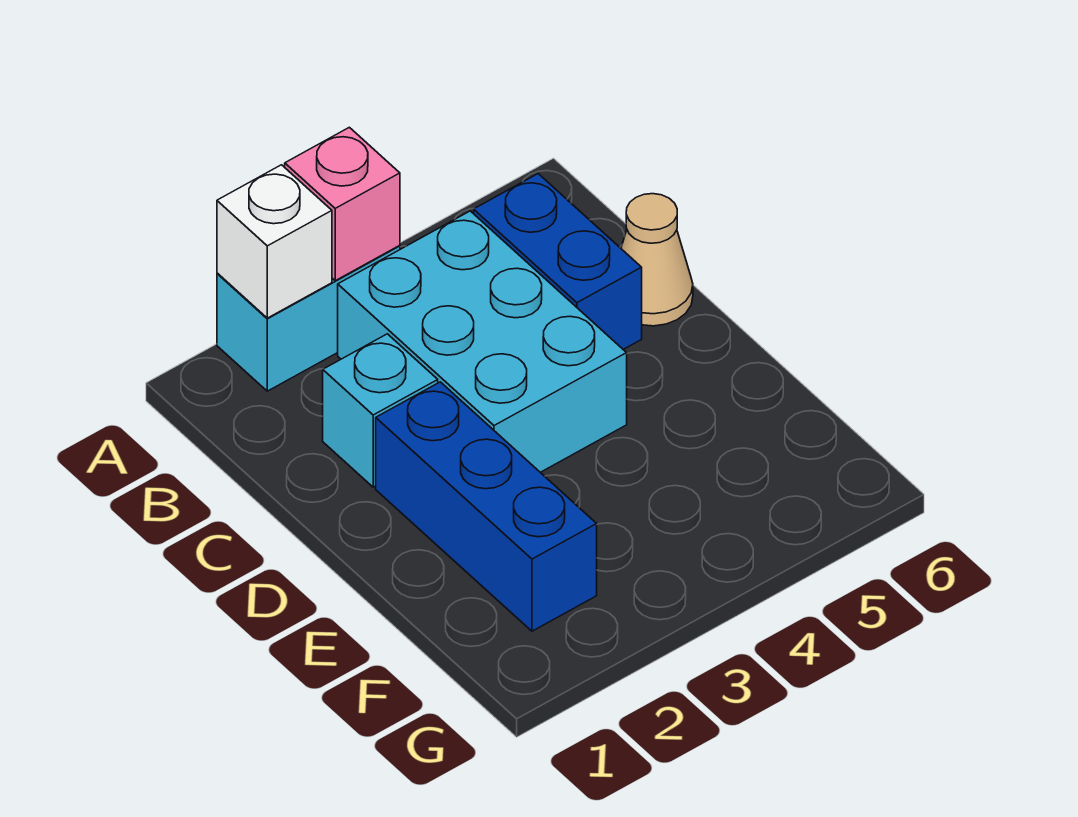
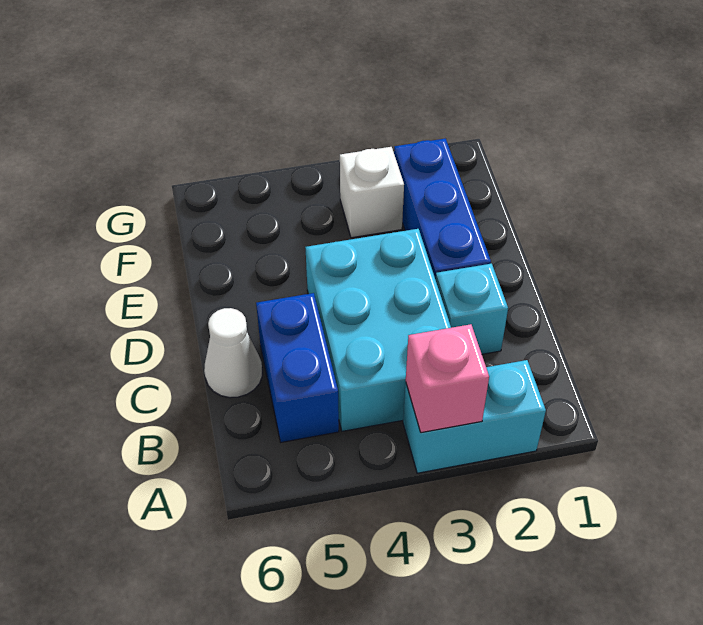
white 1x1 brick [217,165,332,318] -> white 1x1 brick moved to [340,147,404,238]
tan 1x1 cone [621,194,693,326] -> white 1x1 cone [204,308,262,398]

